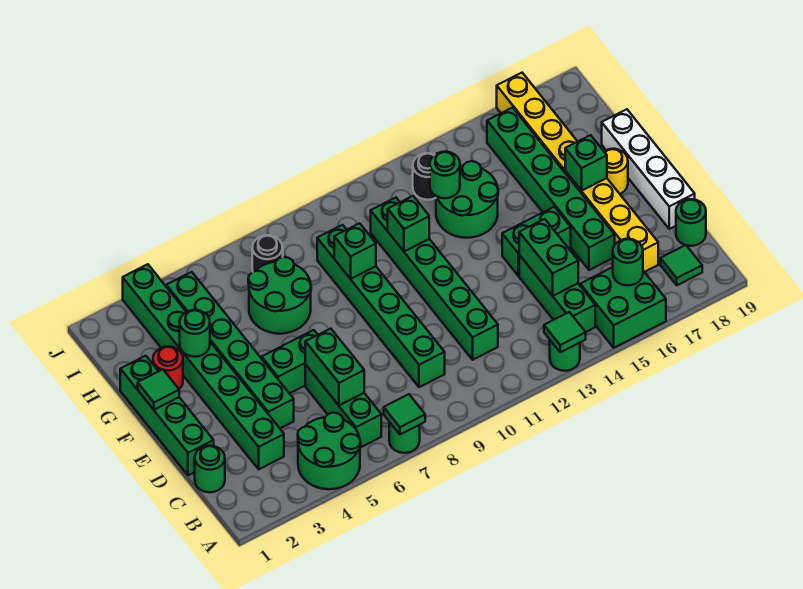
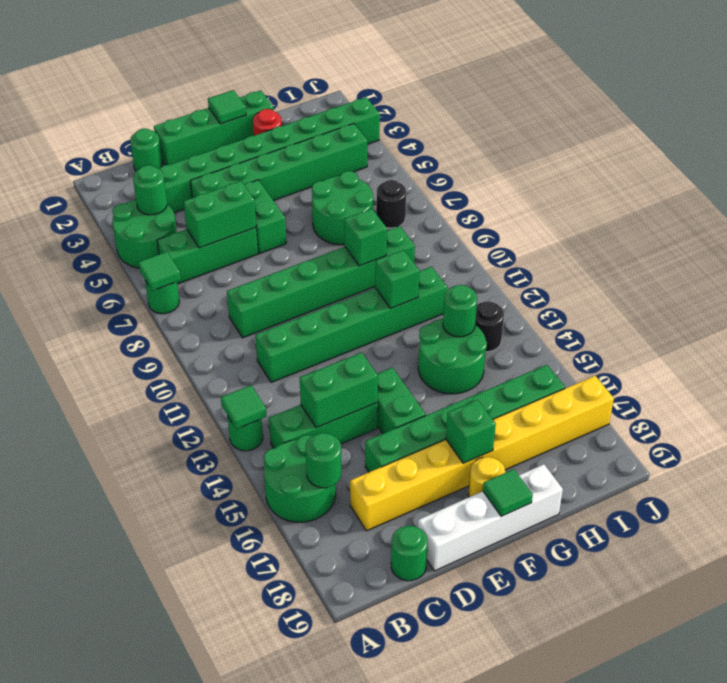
green 2x2 brick [580,267,666,348] -> green 2x2 round brick [264,435,336,522]
green 1x1 tile [660,245,702,285] -> green 1x1 tile moved to [483,469,533,516]
green 1x1 round brick [180,310,210,357] -> green 1x1 round brick moved to [133,165,167,215]

